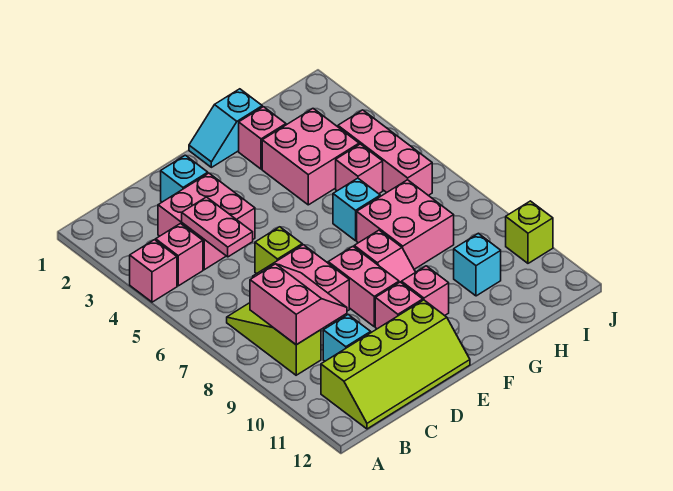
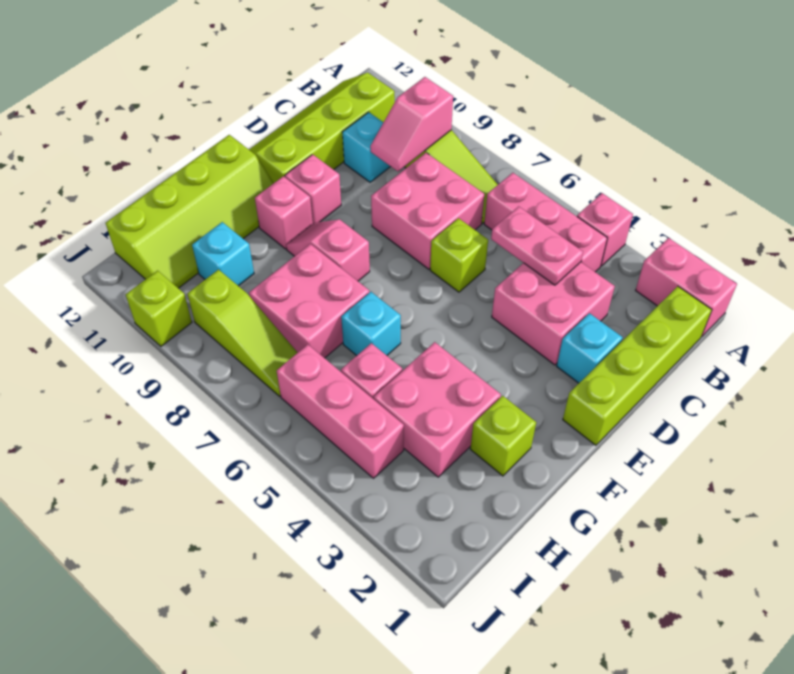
none -> lime 1x4 brick [563,286,712,445]
pink 1x1 brick [156,224,203,286] -> pink 1x3 brick [484,173,607,272]
pink 2x2 slope [250,264,347,345] -> pink 1x2 slope [370,77,453,172]
pink 1x2 brick [328,247,399,327] -> pink 1x2 brick moved to [636,238,737,337]
cyan 1x2 slope [189,89,262,167] -> none
none -> lime 2x4 slope [106,135,274,288]
pink 1x1 brick [239,107,286,169] -> lime 1x1 brick [470,396,536,476]
none -> lime 1x3 slope [187,270,298,396]

